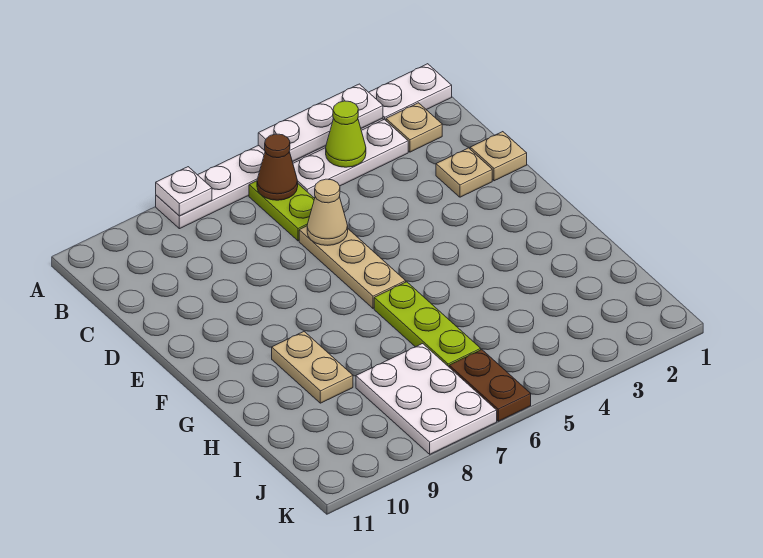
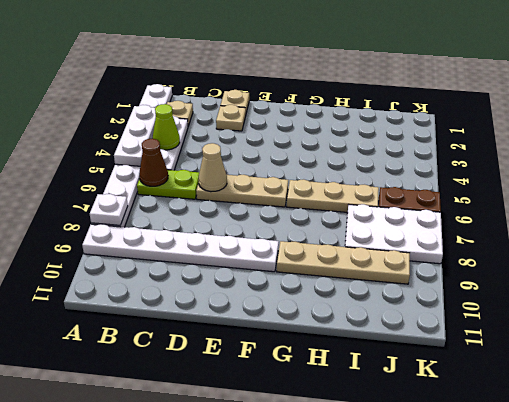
none -> white 1x6 plate [82,224,279,272]
lime 1x3 plate [374,282,481,367] -> tan 1x3 plate [287,179,379,212]
tan 1x2 plate [272,332,353,403] -> tan 1x4 plate [277,241,410,284]

